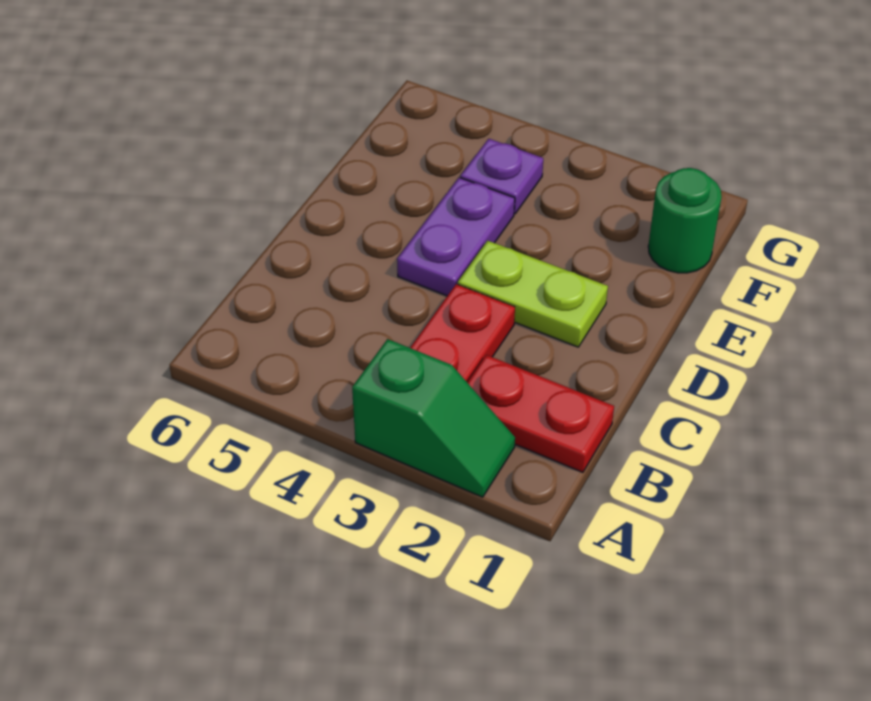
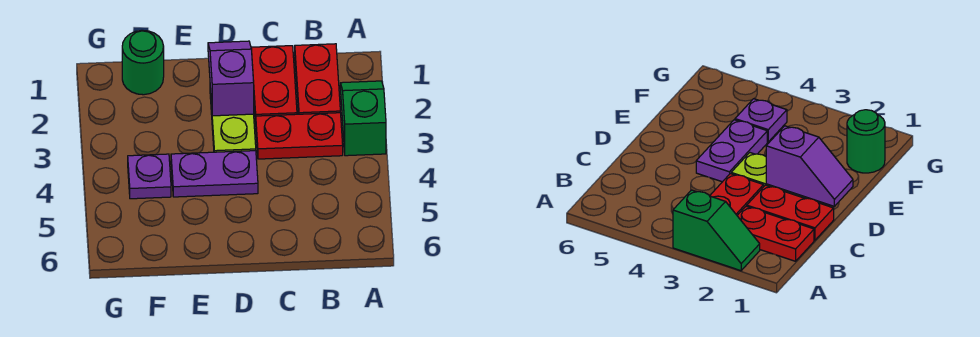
none -> red 1x2 plate [251,46,297,122]
none -> purple 1x2 slope [208,41,254,116]

